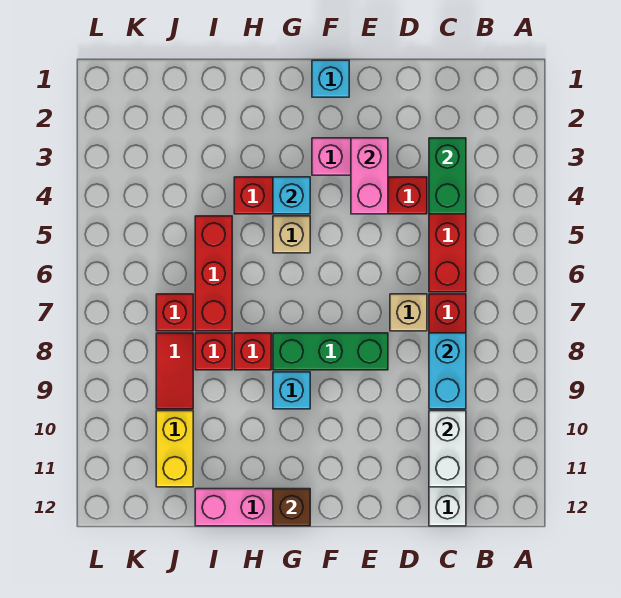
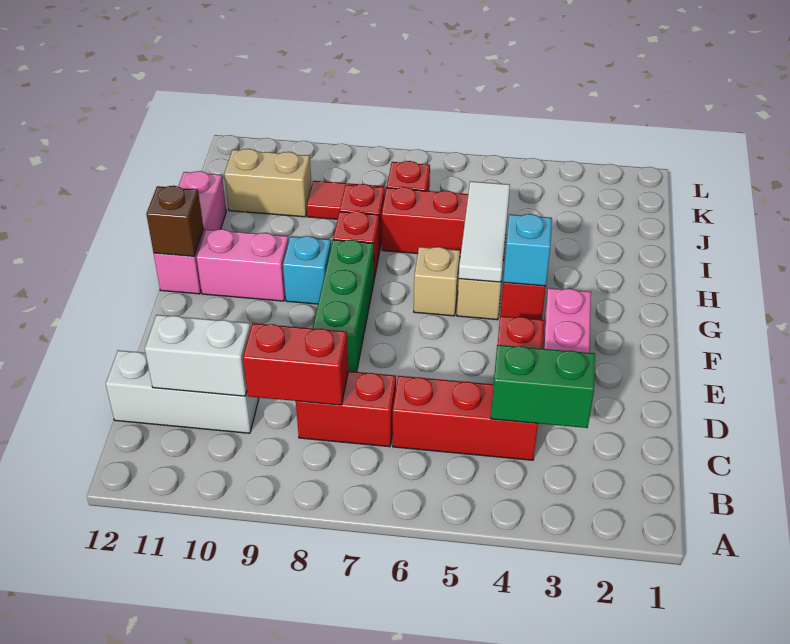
cyan 1x2 brick [429,333,466,409] -> red 1x2 brick [243,323,348,405]
tan 1x1 brick [390,294,427,331] -> tan 1x1 brick moved to [414,247,460,316]
pink 1x2 brick [351,138,388,214] -> pink 1x2 brick moved to [196,229,289,301]
cyan 1x1 brick [312,60,349,97] -> none
none -> white 1x3 tile [459,181,510,282]
yellow 1x2 brick [156,411,193,487] -> tan 1x2 brick [224,149,311,217]

